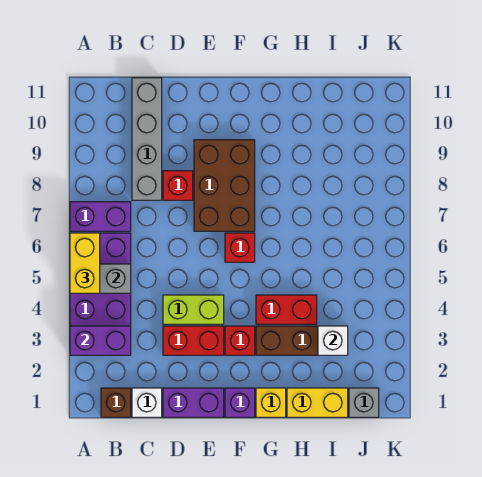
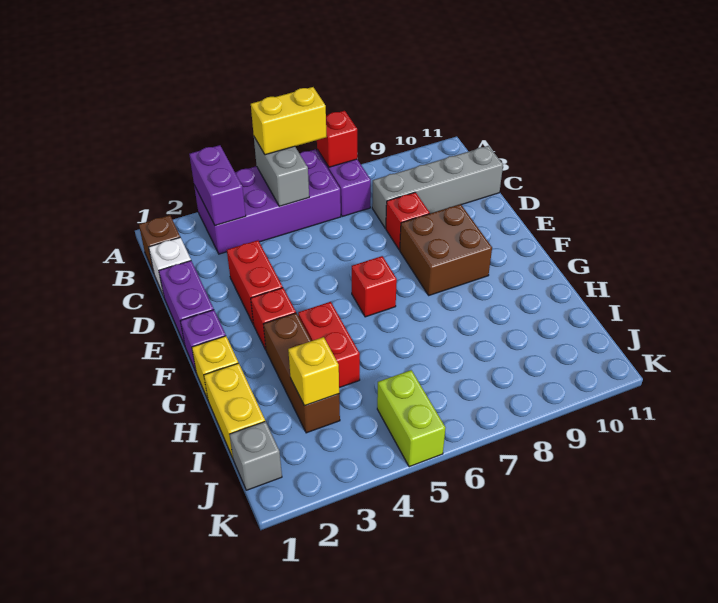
none -> red 1x1 brick [317,111,357,167]
lime 1x2 brick [163,295,224,324] -> lime 1x2 brick moved to [377,370,445,467]
brown 2x3 brick [194,140,255,231] -> brown 2x2 brick [400,204,492,295]
white 1x1 brick [318,326,348,355] -> yellow 1x1 brick [288,337,339,406]

